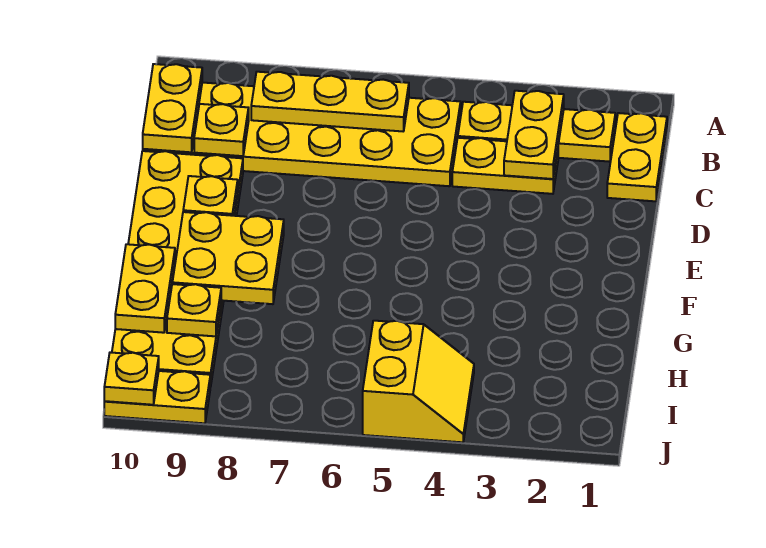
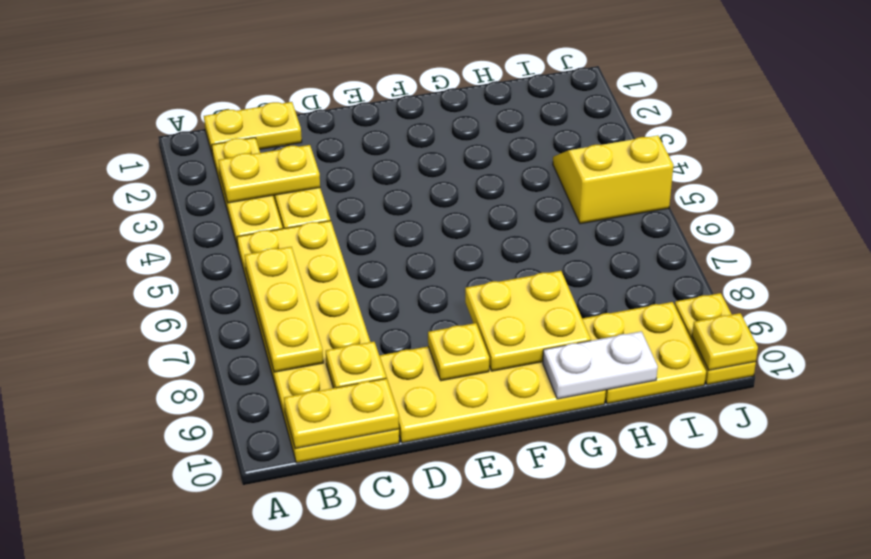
yellow 1x2 plate [115,244,175,333] -> white 1x2 plate [543,331,658,399]
yellow 1x1 plate [167,284,222,336] -> none

